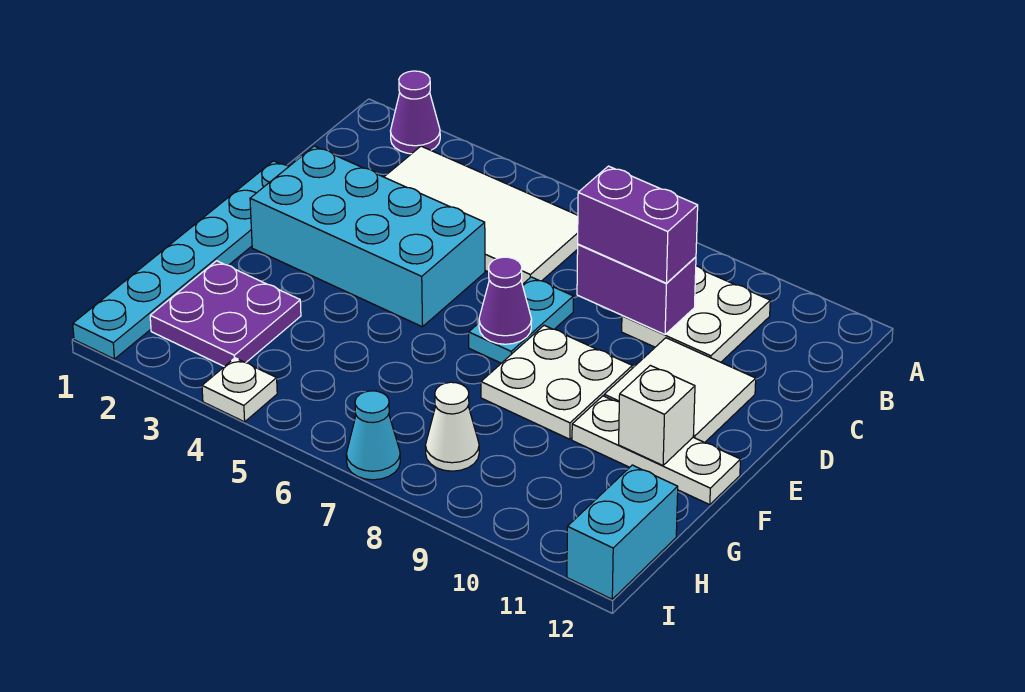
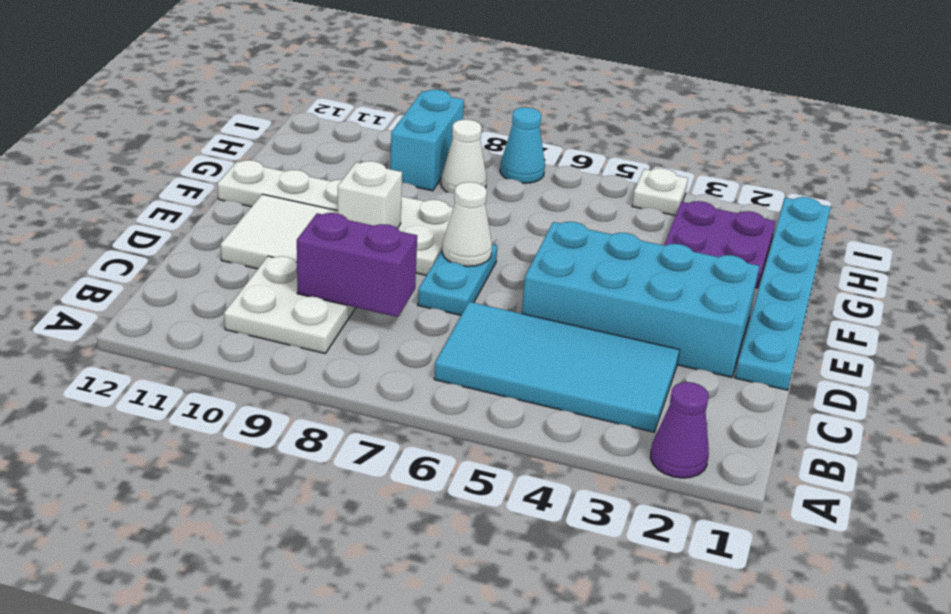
white 2x4 tile [384,146,578,284] -> cyan 2x4 tile [434,302,679,432]
purple 1x2 brick [578,166,698,283] -> none
purple 1x1 cone [479,257,532,344] -> white 1x1 cone [442,182,492,266]
white 1x1 brick [619,365,695,465] -> white 1x1 brick moved to [338,161,402,228]
cyan 1x2 brick [567,465,678,599] -> cyan 1x2 brick moved to [390,90,464,191]

